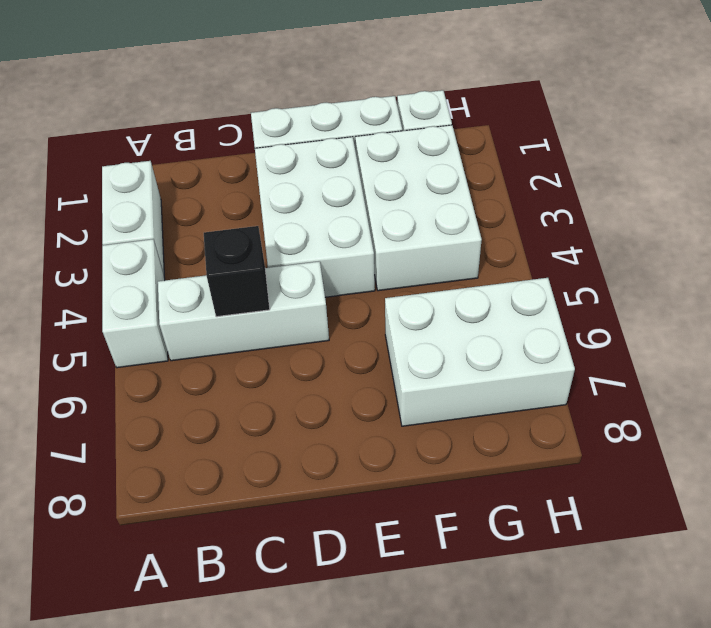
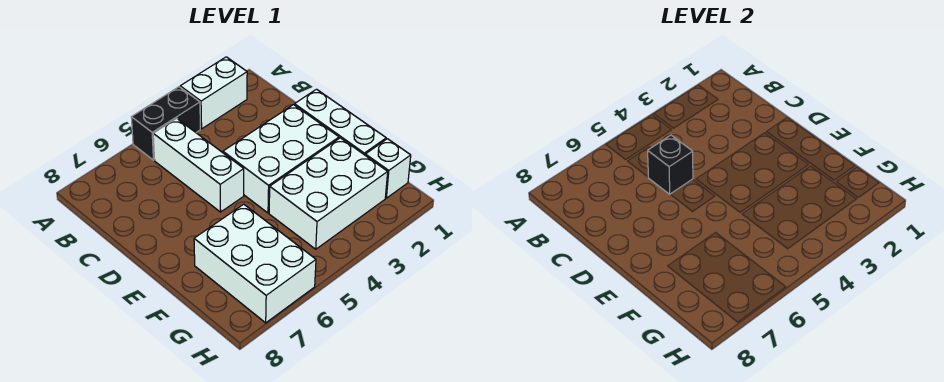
white 1x2 brick [102,239,168,368] -> black 1x2 brick [131,87,200,160]

